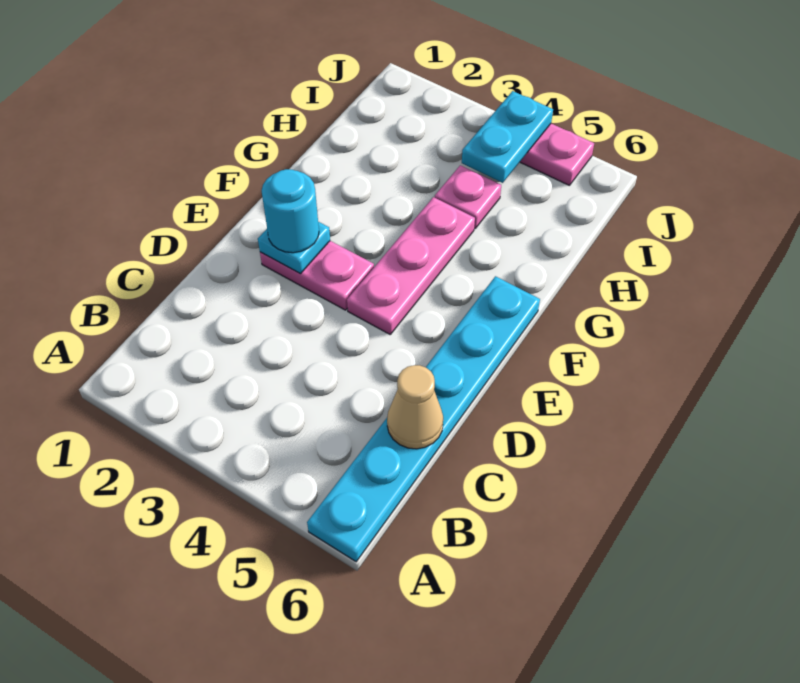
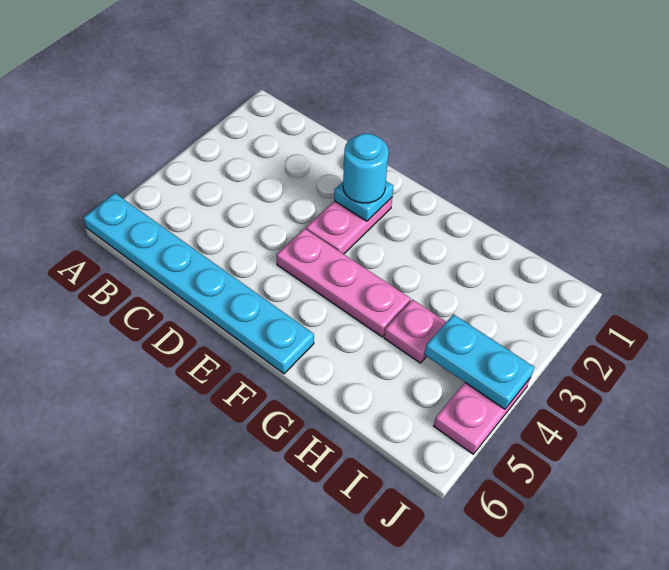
tan 1x1 cone [387,365,443,449] -> none

